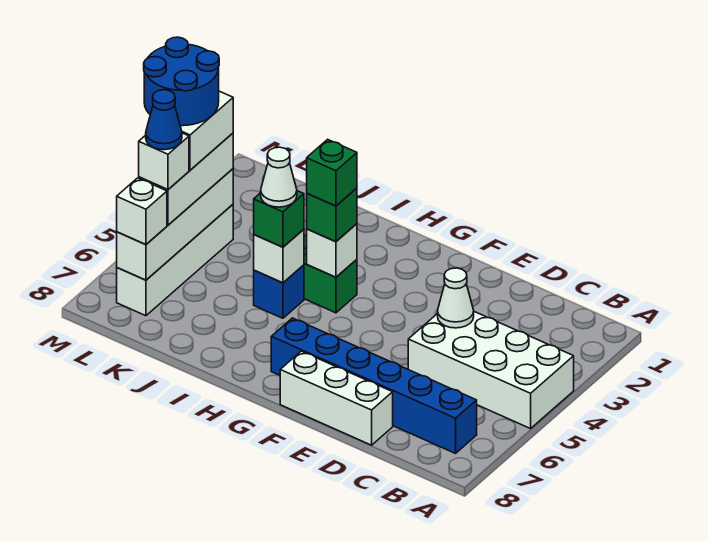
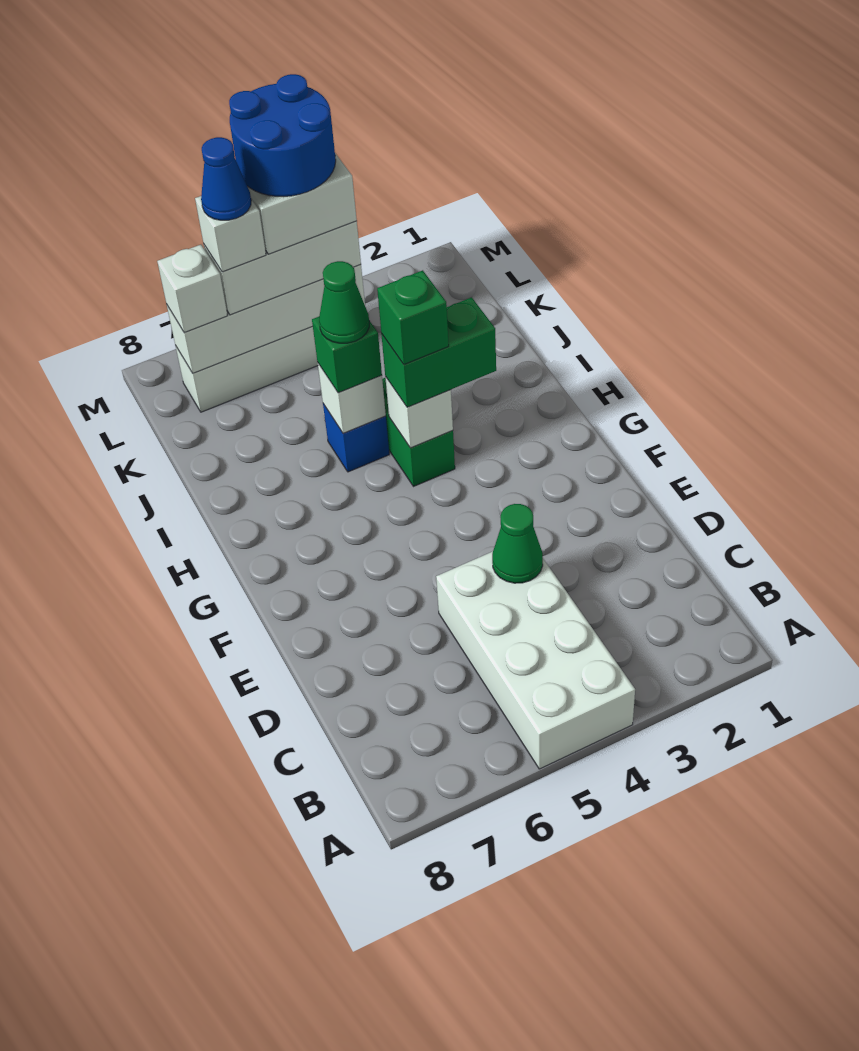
blue 1x6 brick [271,318,477,453] -> none
white 1x1 cone [438,268,474,328] -> green 1x1 cone [492,504,543,583]
white 1x3 brick [280,351,393,445] -> none
green 1x1 brick [307,188,357,242] -> green 1x2 brick [381,297,496,407]
white 1x1 cone [261,147,297,207] -> green 1x1 cone [319,261,369,343]

